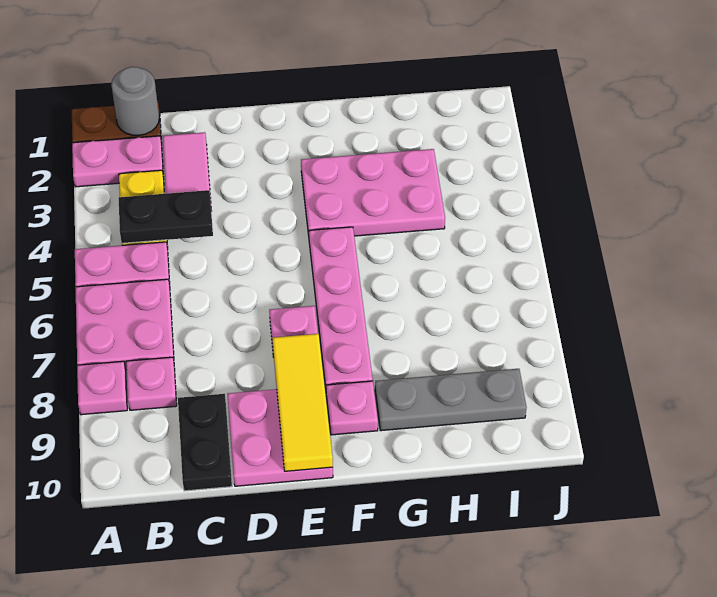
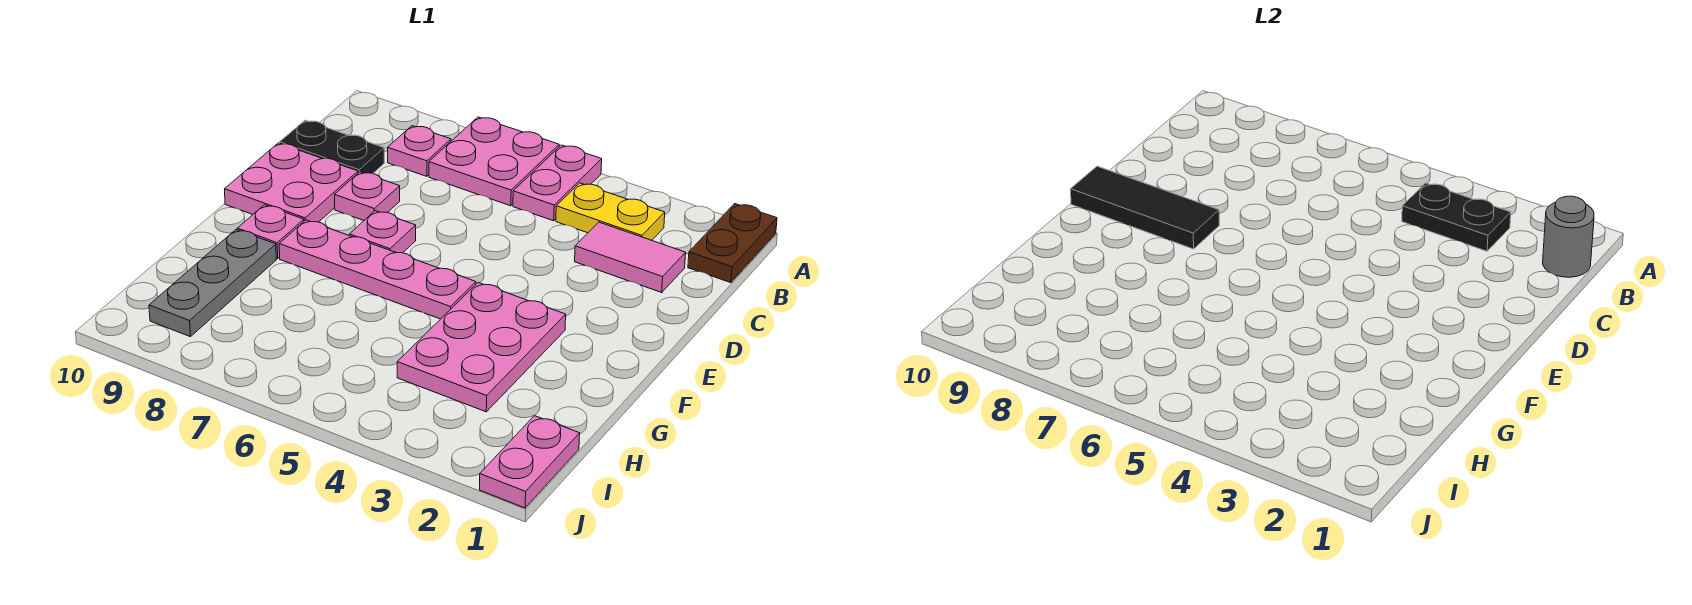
pink 1x2 plate [72,136,164,187] -> pink 1x2 plate moved to [480,416,580,508]
pink 1x1 plate [77,361,127,415] -> pink 1x1 plate moved to [335,172,400,220]
black 1x2 plate [119,190,213,243] -> black 1x2 plate turned to [1402,183,1511,251]
yellow 1x3 tile [272,334,333,471] -> black 1x3 tile [1071,166,1219,249]

